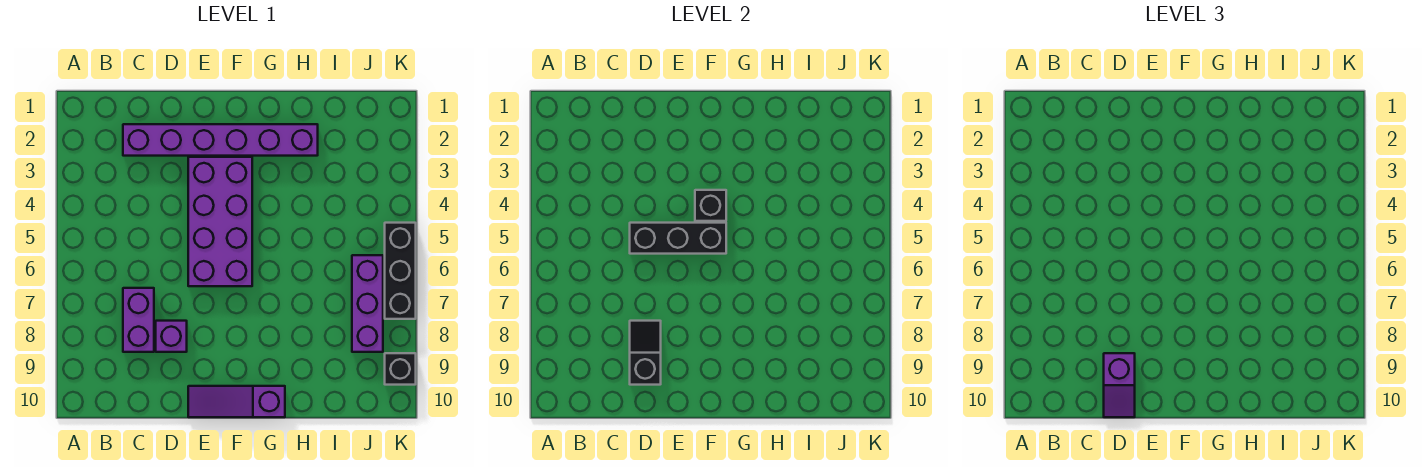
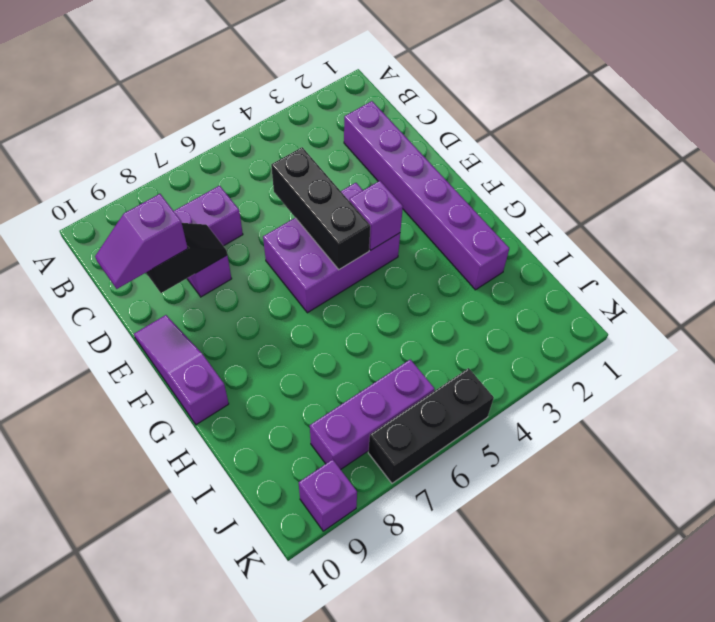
purple 2x4 brick [188,157,252,286] -> purple 2x3 brick [263,183,400,313]
black 1x1 brick [695,190,726,221] -> purple 1x1 brick [349,181,403,250]
black 1x1 brick [385,353,416,385] -> purple 1x1 brick [299,459,357,531]

